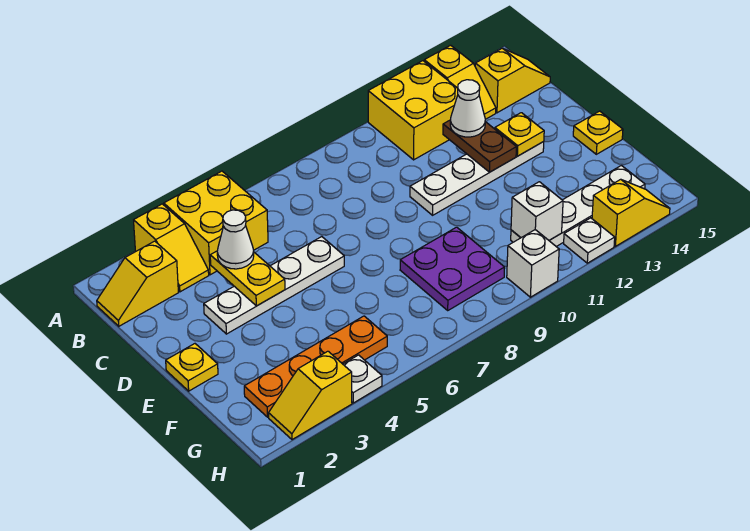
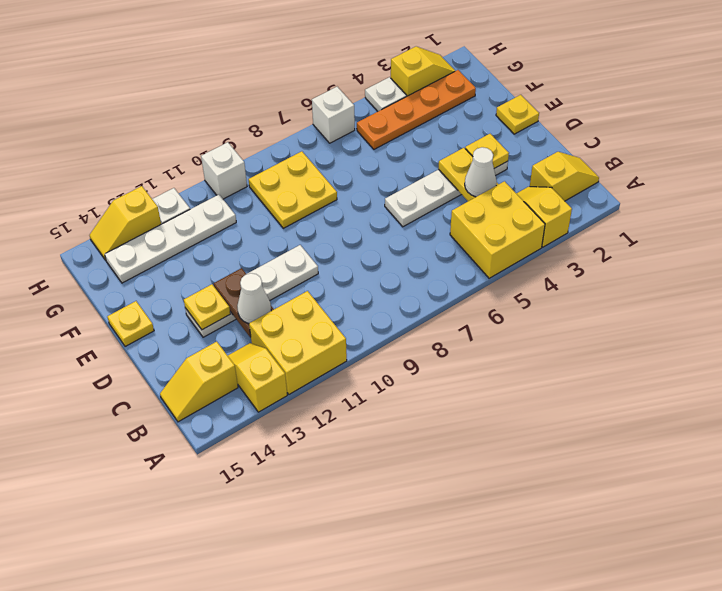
none -> yellow 1x1 plate [465,134,509,169]
purple 2x2 plate [400,227,505,310] -> yellow 2x2 plate [248,151,337,228]
white 1x1 brick [511,182,563,240] -> white 1x1 brick moved to [312,87,355,143]

